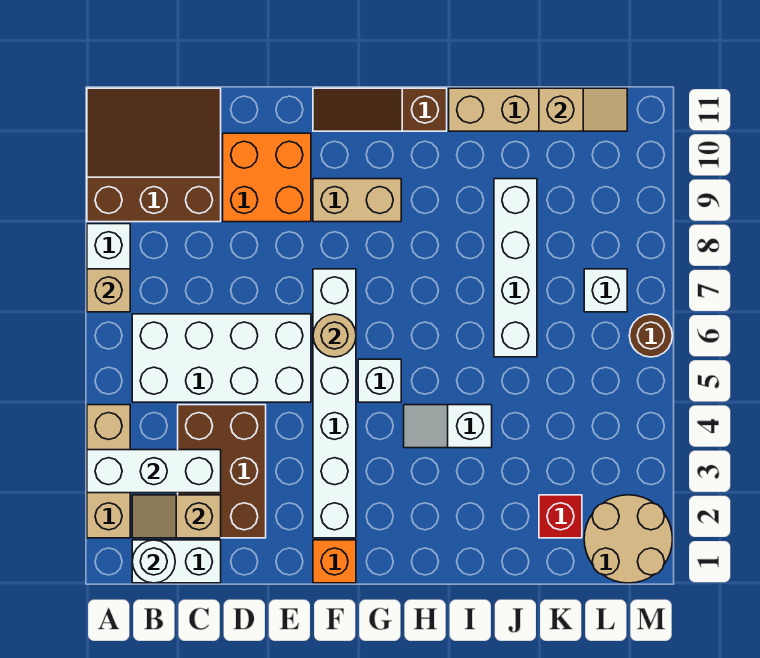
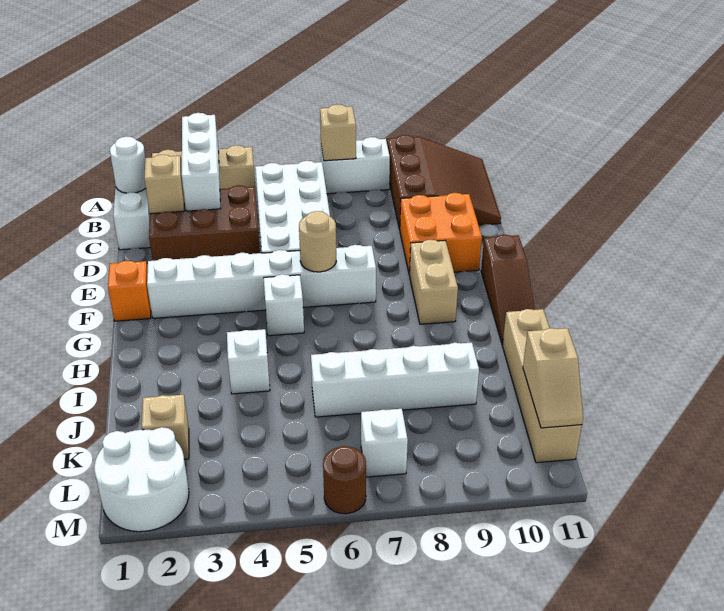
brown 1x3 slope [313,88,447,131] -> brown 1x3 slope turned to [481,234,535,345]
red 1x1 brick [539,495,582,538] -> tan 1x1 brick [142,395,189,459]
tan 2x2 round brick [584,495,672,583] -> white 2x2 round brick [94,427,189,532]

